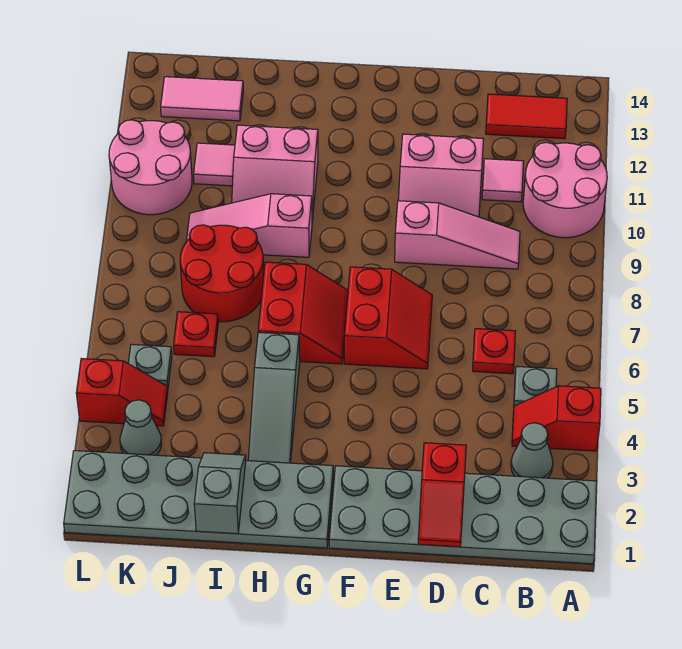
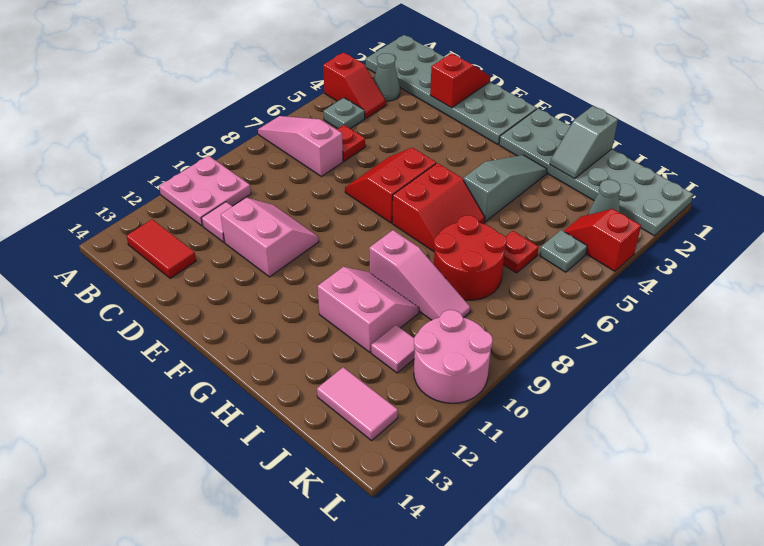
pink 2x2 round brick [523,142,607,238] -> pink 2x2 plate [159,156,251,226]
pink 1x3 slope [395,201,520,269] -> pink 1x3 slope moved to [258,116,343,177]
red 2x2 slope [258,262,348,364] -> red 2x2 slope turned to [392,163,485,251]

